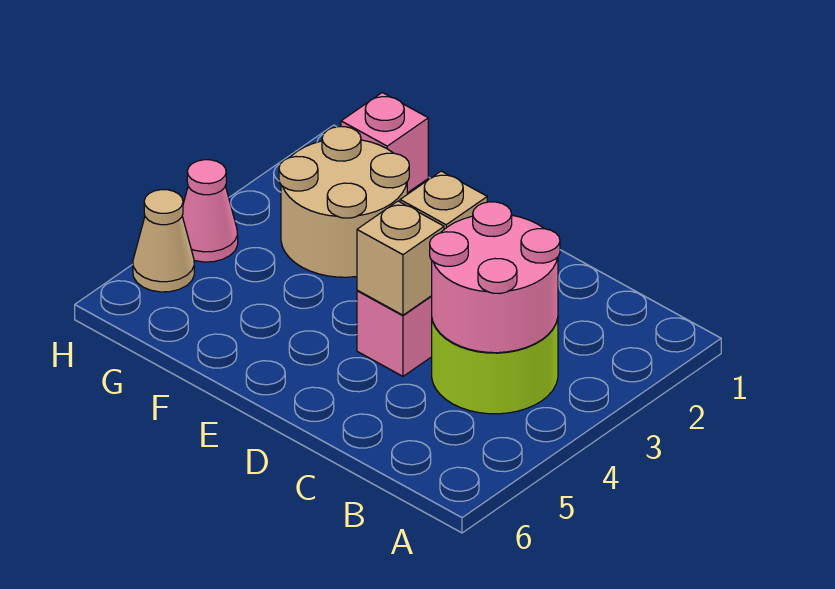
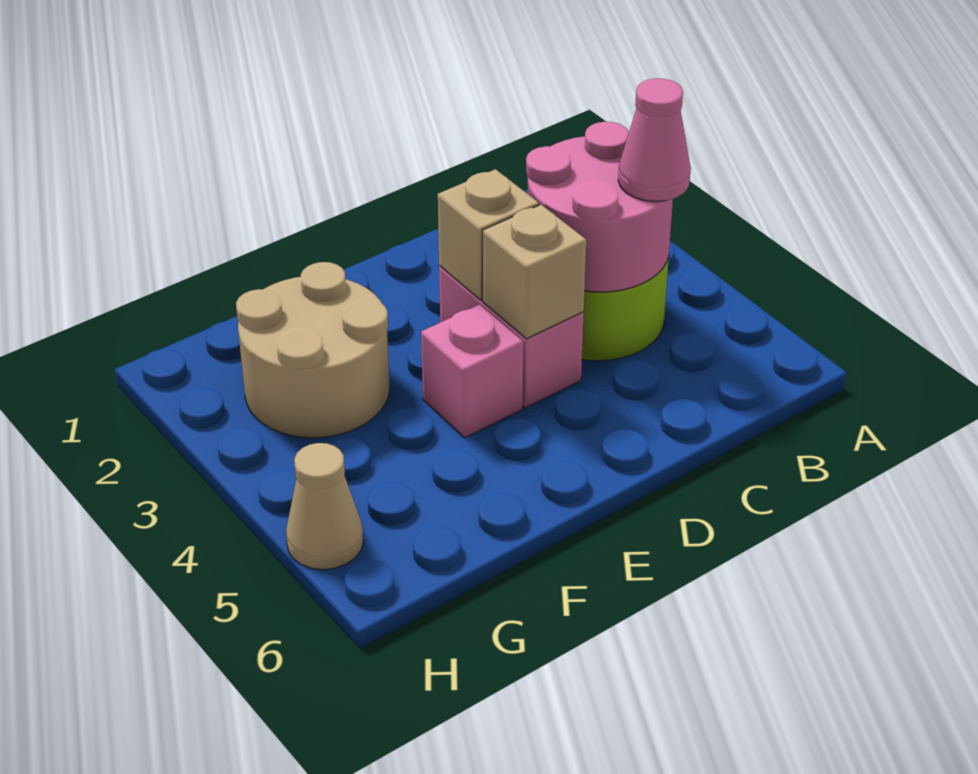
pink 1x1 brick [341,93,428,193] -> pink 1x1 brick moved to [421,305,523,438]
pink 1x1 cone [182,160,238,262] -> pink 1x1 cone moved to [618,78,691,202]

